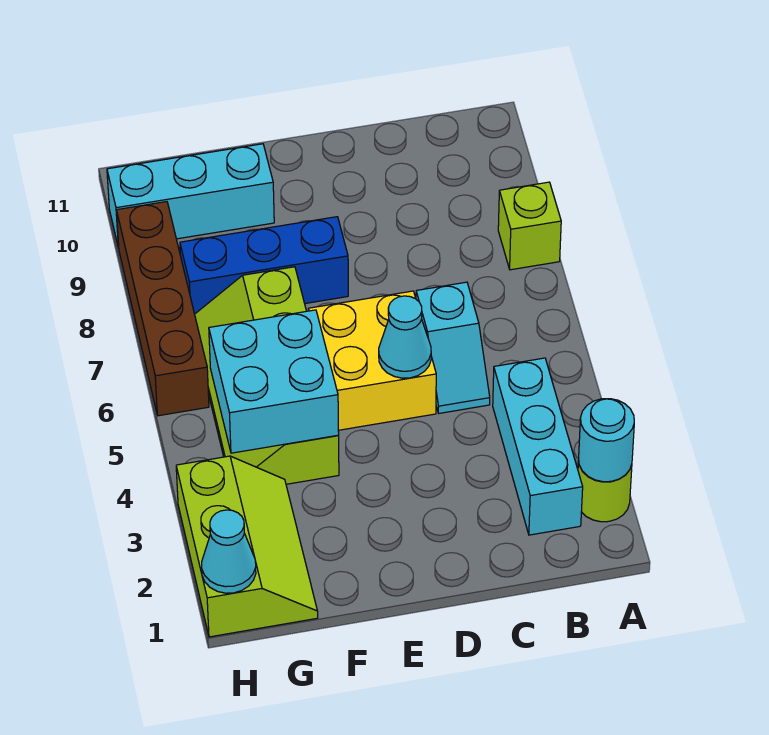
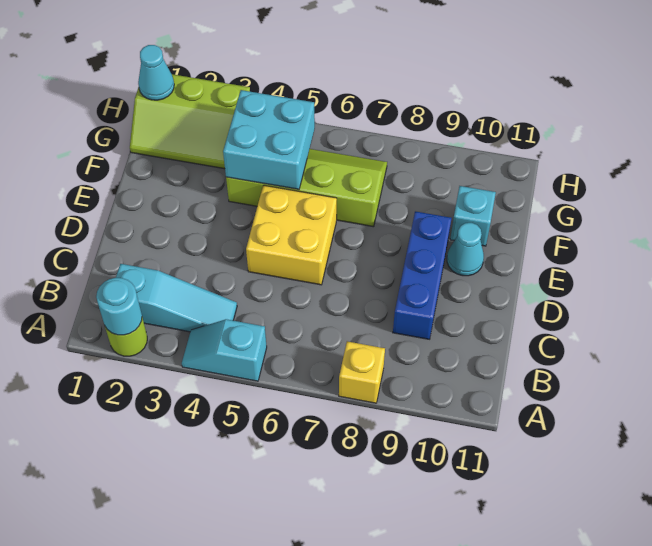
lime 1x1 brick [498,182,561,270] -> yellow 1x1 brick [339,341,385,403]
cyan 1x3 brick [493,358,583,535] -> cyan 1x3 slope [116,264,237,332]
cyan 1x2 slope [416,282,490,413] -> cyan 1x2 slope moved to [182,319,267,381]
cyan 1x1 cone [379,296,431,378] -> cyan 1x1 cone moved to [447,223,484,276]
blue 1x3 brick [180,217,348,314] -> blue 1x3 brick moved to [393,211,451,339]
cyan 1x3 brick [107,144,274,248] -> cyan 1x1 brick [450,186,496,246]
brown 1x4 brick [117,202,209,416] -> none

